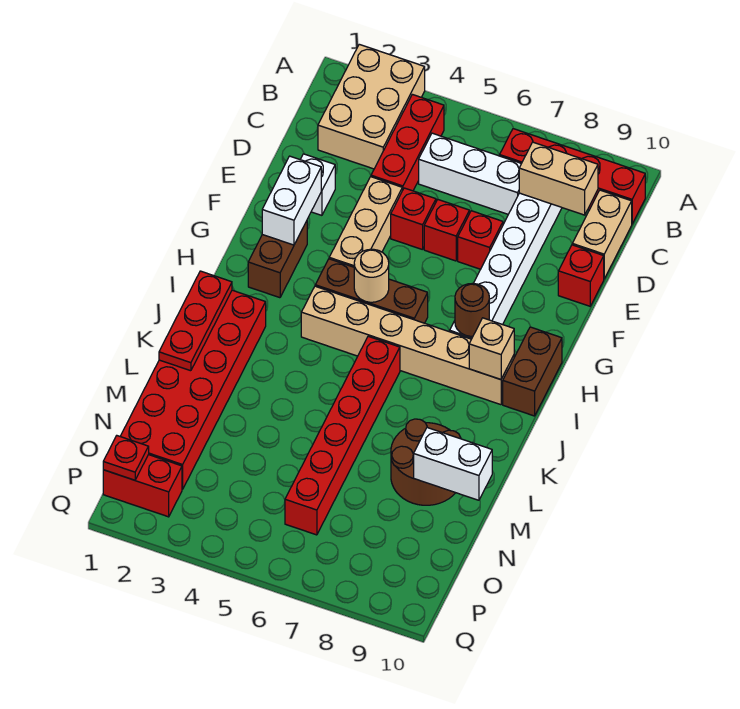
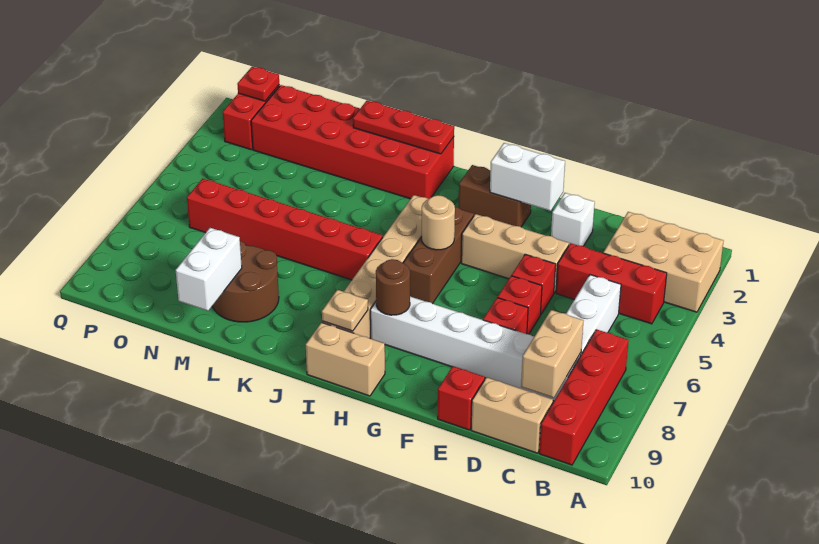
brown 1x2 brick [503,327,562,416] -> tan 1x2 brick [306,323,385,396]
tan 1x1 brick [469,318,514,380] -> tan 1x1 plate [322,290,368,331]

